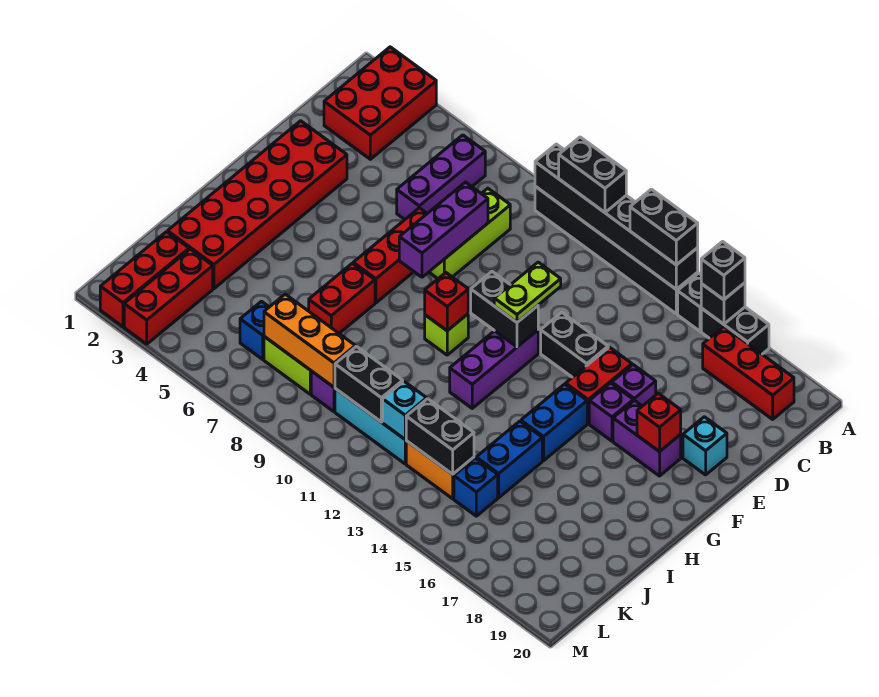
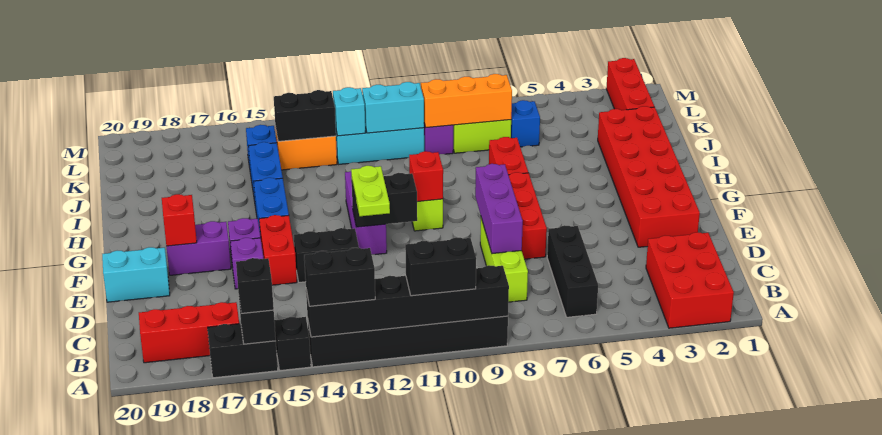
purple 1x3 brick [397,135,485,219] -> black 1x3 brick [547,225,598,317]
cyan 1x1 brick [683,417,727,475] -> cyan 1x2 brick [102,247,170,302]
red 1x3 brick [124,249,213,344] -> none
black 1x2 brick [335,346,403,422] -> cyan 1x2 brick [362,82,424,133]

